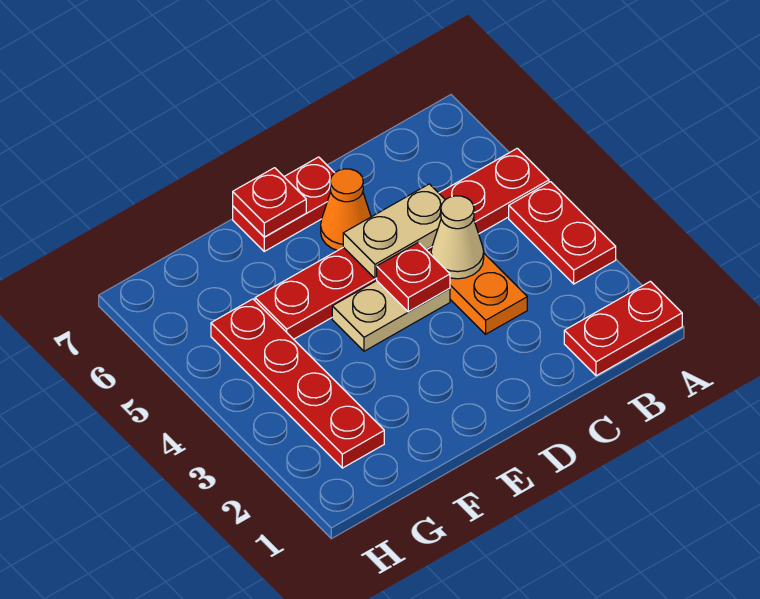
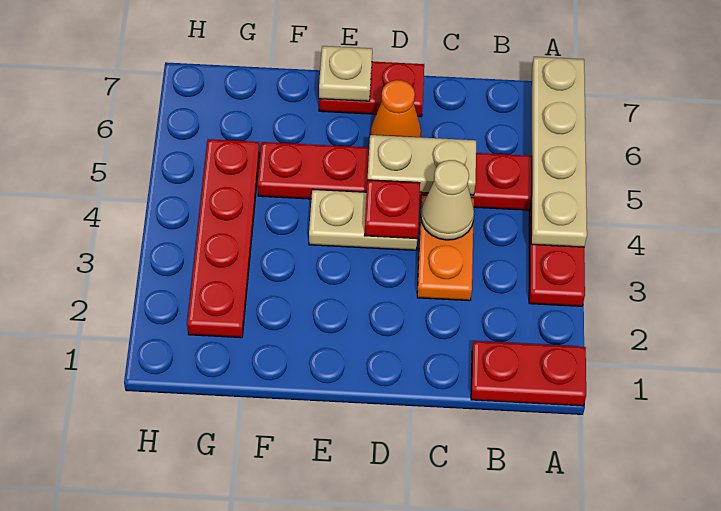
none -> tan 1x4 plate [531,57,587,247]
red 1x1 plate [233,168,306,237] -> tan 1x1 plate [319,46,372,101]

